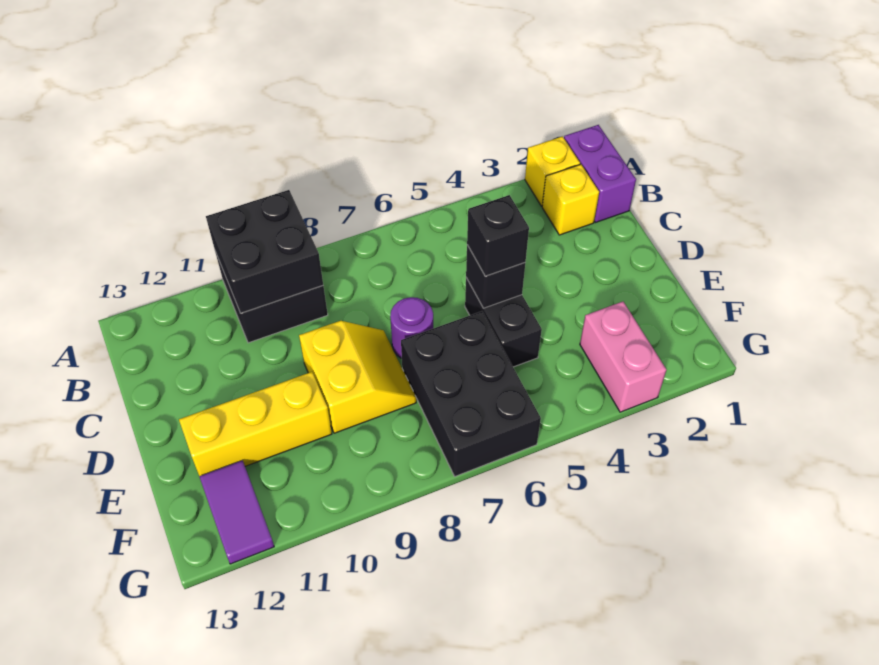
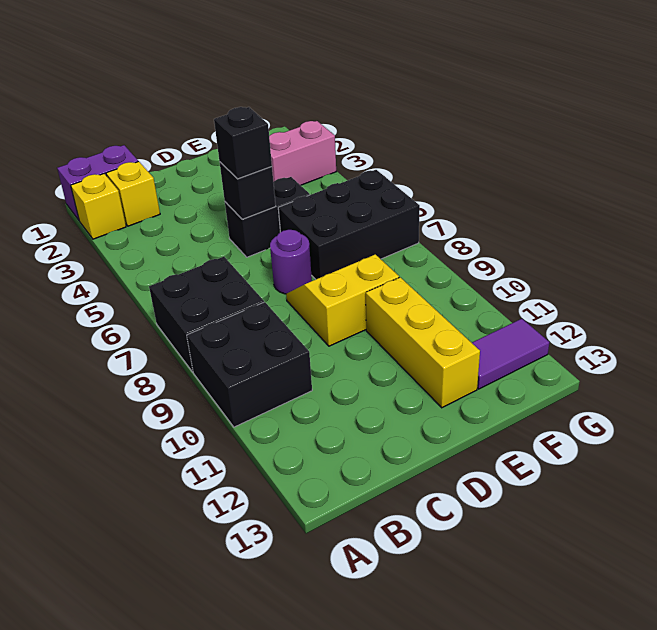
black 2x2 brick [206,190,323,313] -> black 2x2 brick moved to [149,257,264,372]

